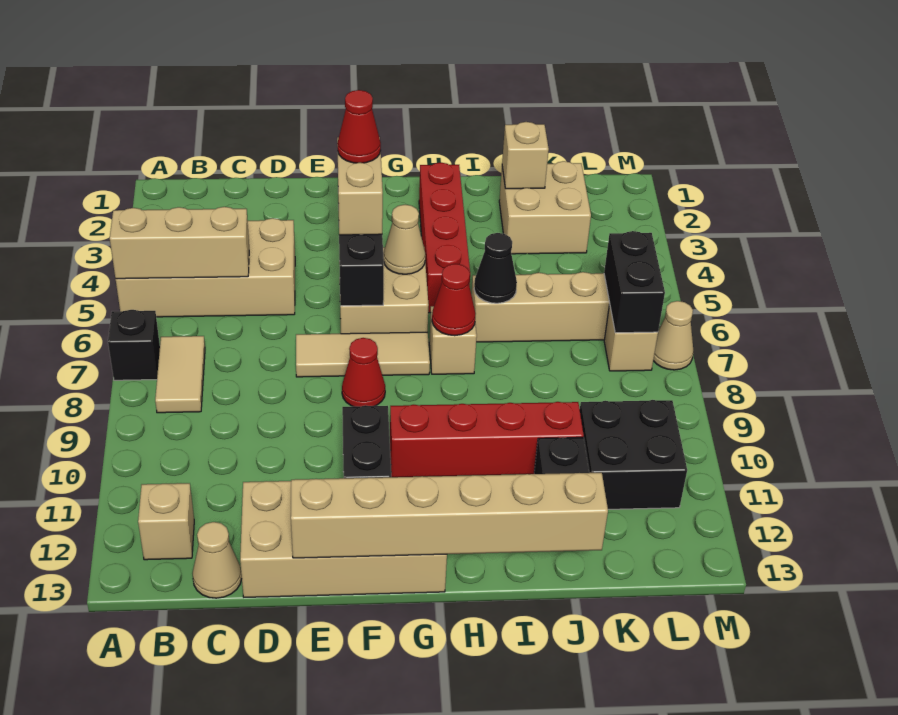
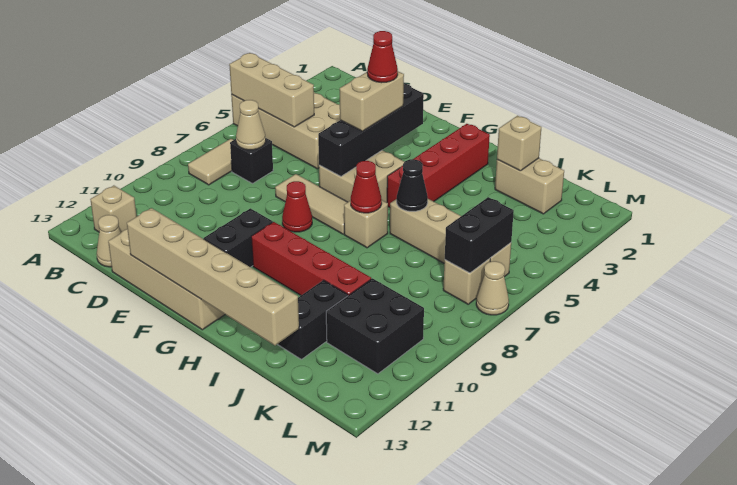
black 1x1 brick [108,310,160,380] -> black 1x1 brick moved to [230,138,273,183]
tan 1x1 cone [384,205,425,274] -> tan 1x1 cone moved to [236,100,266,150]
tan 2x2 brick [499,161,591,254] -> tan 1x2 brick [495,158,564,214]

